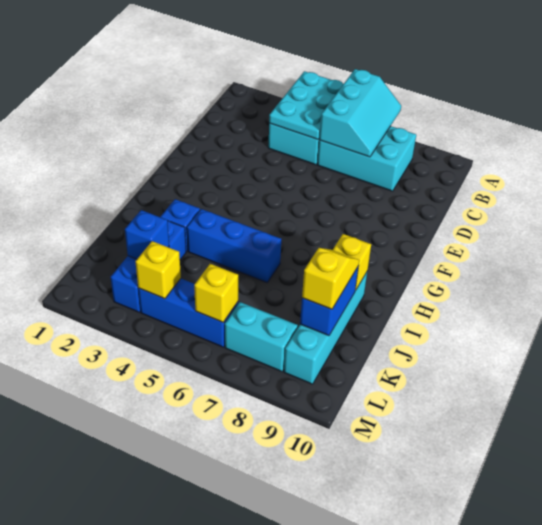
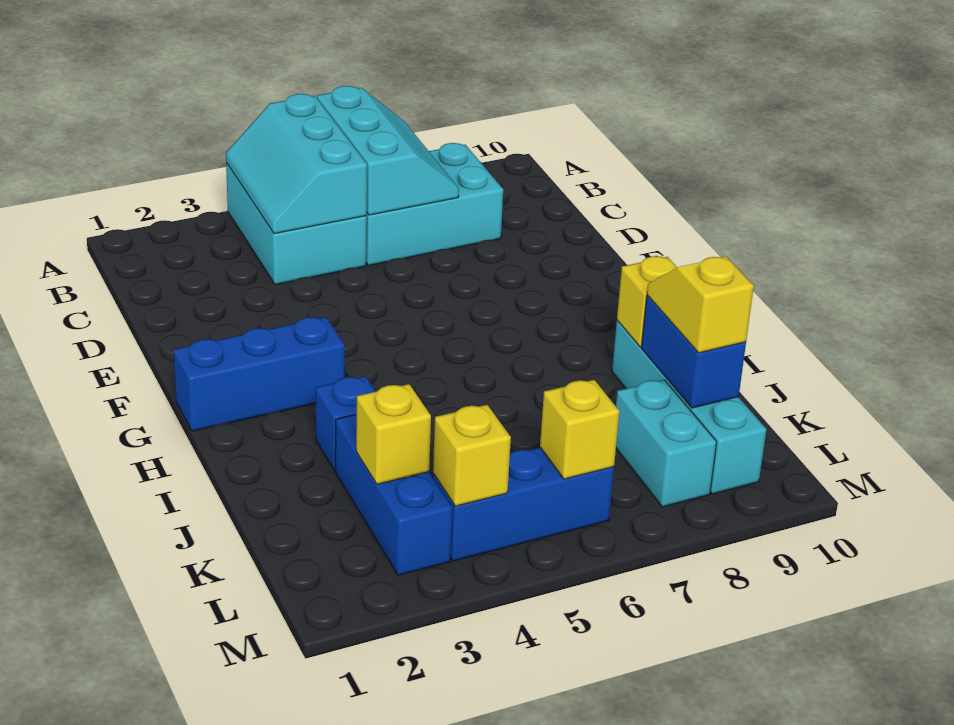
cyan 2x3 plate [269,71,343,139] -> cyan 2x3 slope [226,94,367,234]
blue 1x3 brick [187,209,281,282] -> blue 1x3 brick moved to [173,317,345,431]
blue 1x1 brick [125,210,169,259] -> yellow 1x1 brick [356,384,431,484]
cyan 1x2 brick [225,302,298,371] -> cyan 1x2 brick turned to [616,380,717,507]

